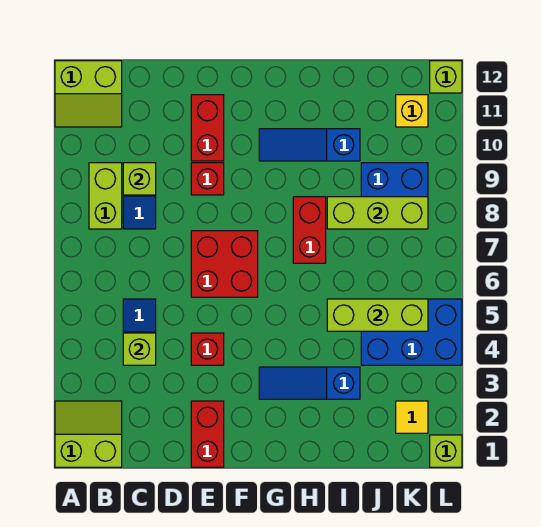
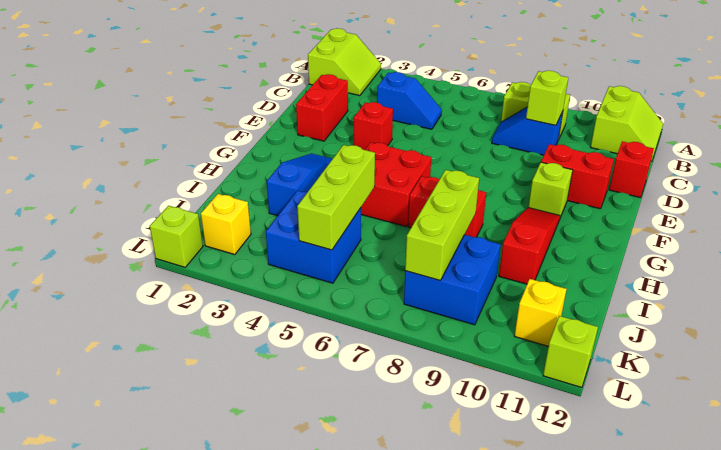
lime 2x2 slope [55,61,122,127] -> lime 2x2 slope turned to [591,86,663,161]
lime 1x1 brick [123,333,156,365] -> lime 1x1 brick moved to [528,162,573,218]
red 1x2 brick [191,401,224,467] -> red 1x2 brick turned to [296,74,348,141]
red 2x2 brick [191,231,258,297] -> red 2x2 brick moved to [361,142,431,227]
red 1x1 brick [191,163,224,195] -> red 1x1 brick moved to [609,141,654,198]
blue 1x3 slope [259,129,360,161] -> red 1x3 slope [499,208,560,284]
blue 2x3 brick [361,299,462,365] -> blue 2x2 brick [266,191,361,283]
yellow 1x1 tile [396,401,428,433] -> yellow 1x1 brick [201,194,251,255]

